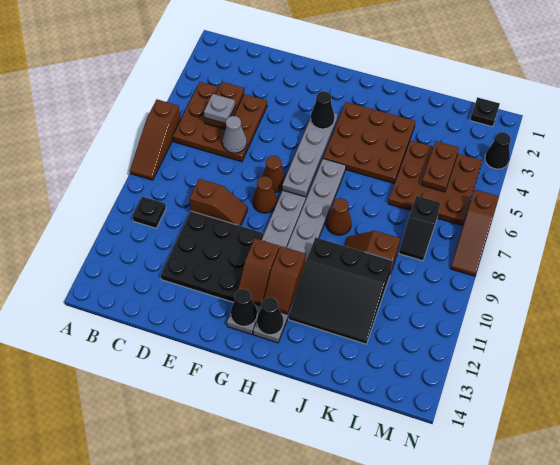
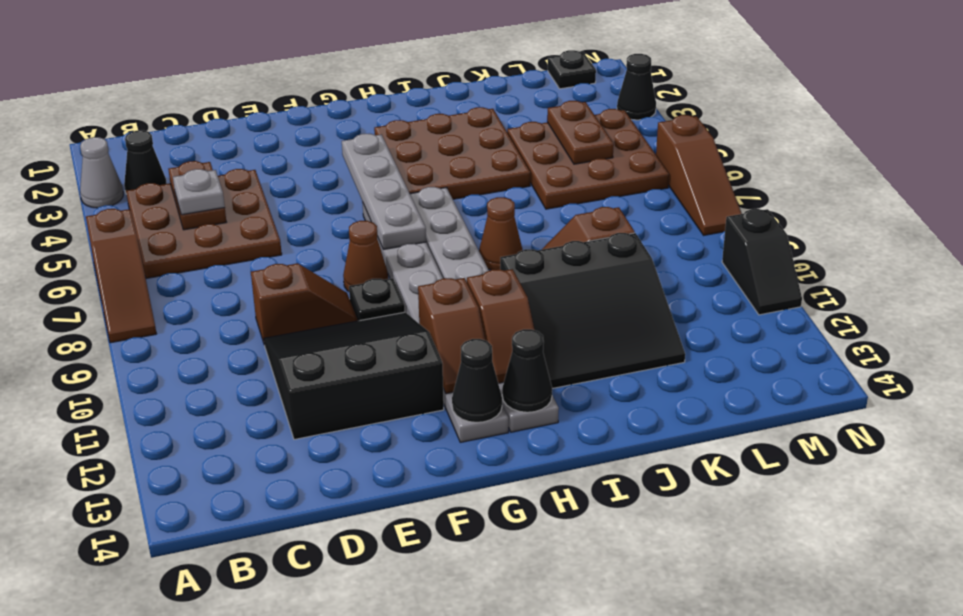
black 1x1 plate [132,196,166,228] -> black 1x1 plate moved to [349,278,405,321]
grey 1x1 cone [223,116,247,153] -> grey 1x1 cone moved to [80,137,123,208]
black 3x3 plate [161,211,263,302] -> black 3x3 slope [264,312,444,439]
brown 1x1 cone [263,156,285,193] -> none
black 1x1 cone [311,91,335,129] -> black 1x1 cone moved to [124,130,167,194]
black 1x2 slope [399,196,440,261] -> black 1x2 slope moved to [722,209,802,315]

